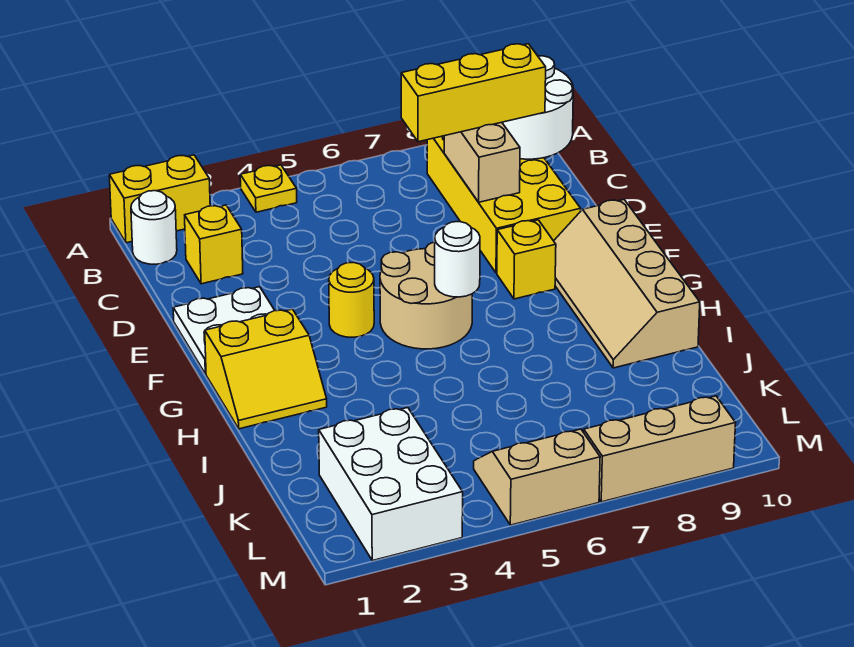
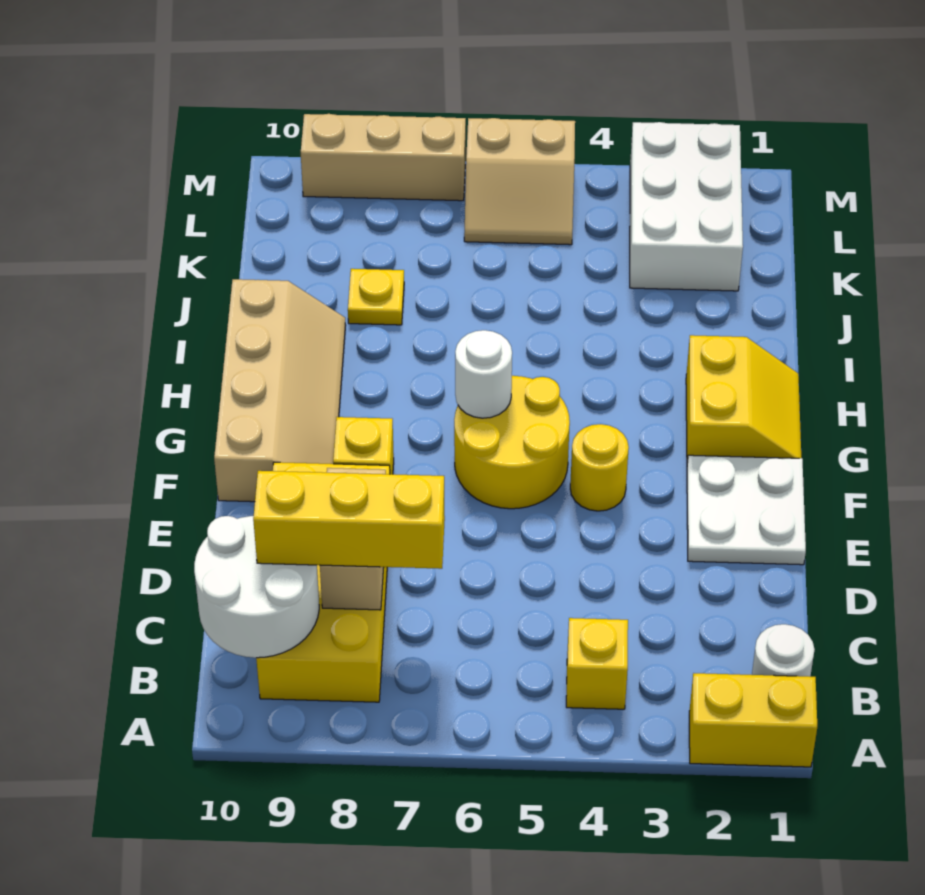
yellow 1x1 plate [240,165,297,212] -> yellow 1x1 plate moved to [348,269,404,325]
yellow 1x1 brick [185,205,243,284] -> yellow 1x1 brick moved to [566,618,628,709]
tan 2x2 round brick [380,242,472,349] -> yellow 2x2 round brick [454,376,570,509]
yellow 2x2 slope [205,309,327,429] -> yellow 2x2 slope turned to [686,335,801,463]

